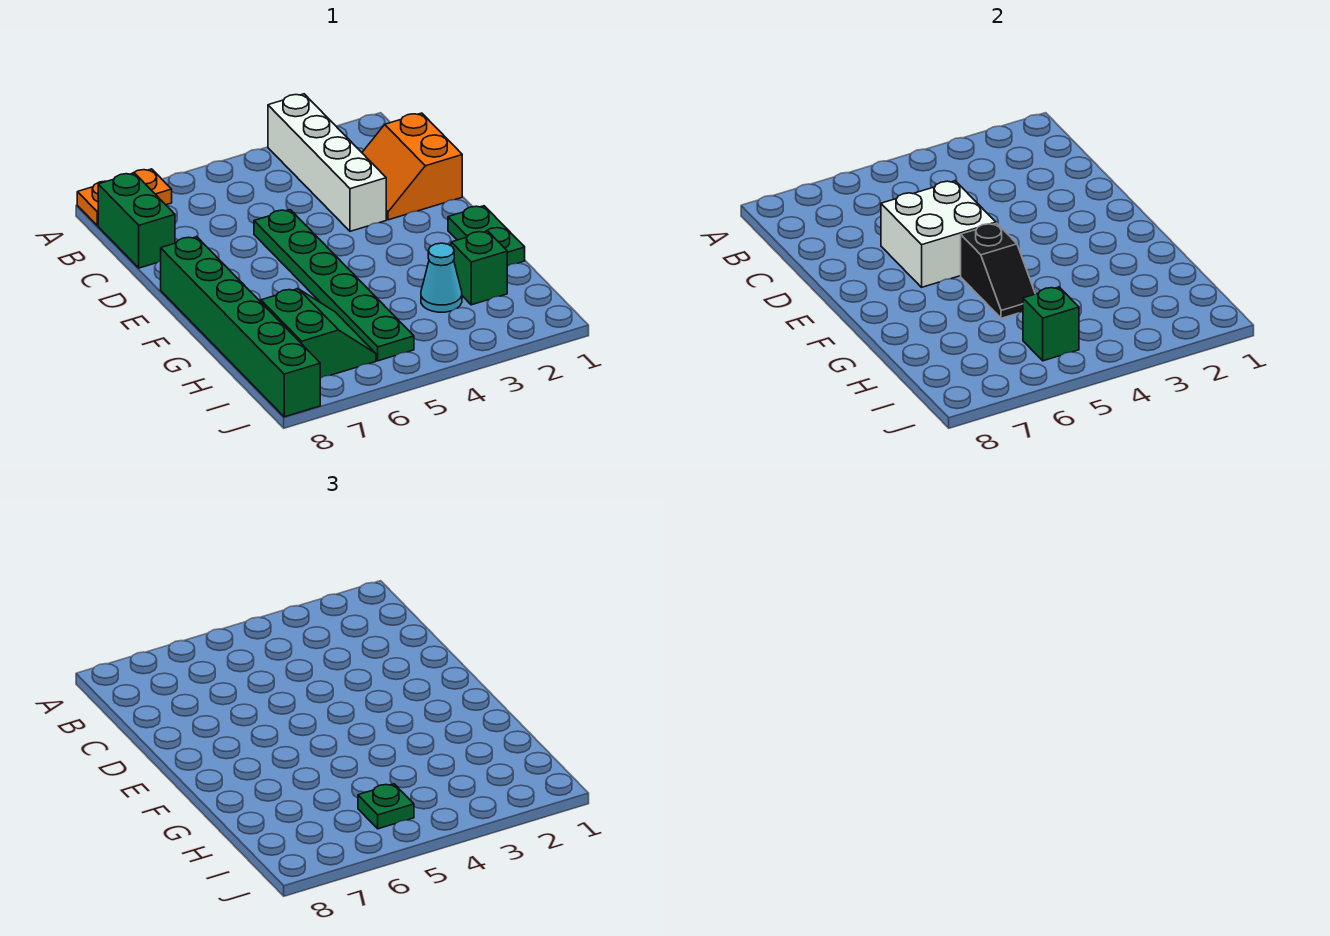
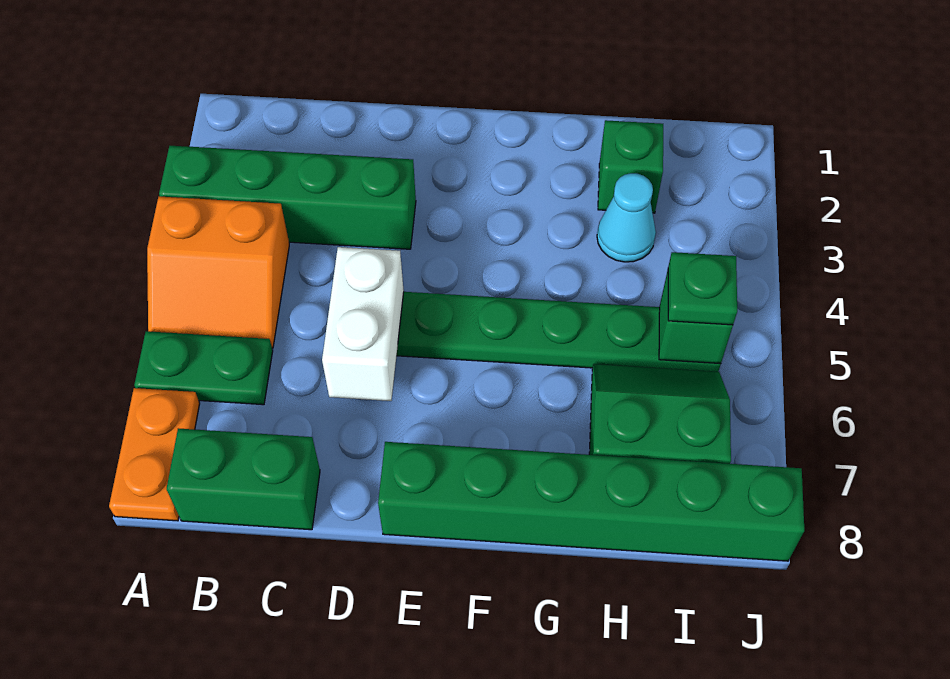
white 1x4 brick [268,94,386,231] -> green 1x4 brick [159,146,416,249]
orange 2x2 slope [362,113,462,220] -> orange 2x2 slope moved to [147,196,289,348]
white 2x2 brick [881,181,996,287] -> white 1x2 brick [322,247,404,401]
green 1x2 plate [448,206,525,266] -> green 1x2 plate moved to [134,331,273,405]
black 1x2 slope [961,223,1035,318] -> none

